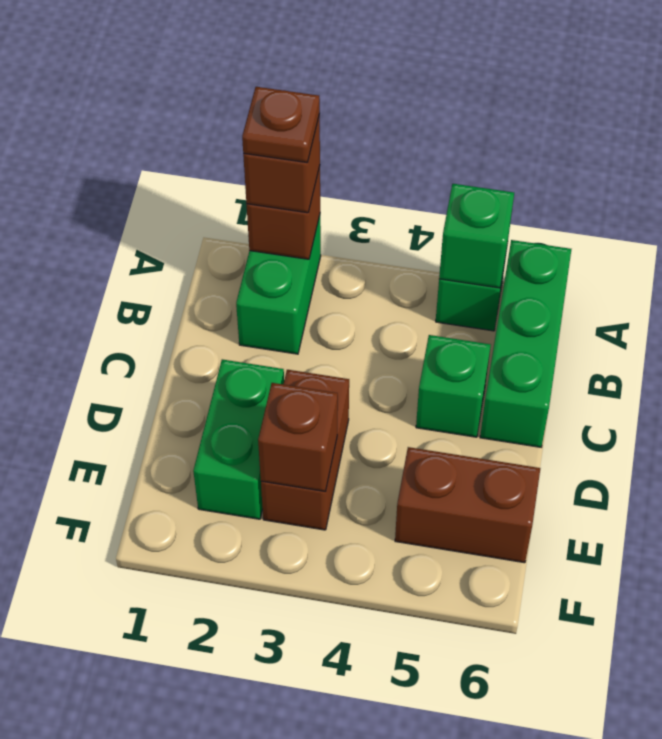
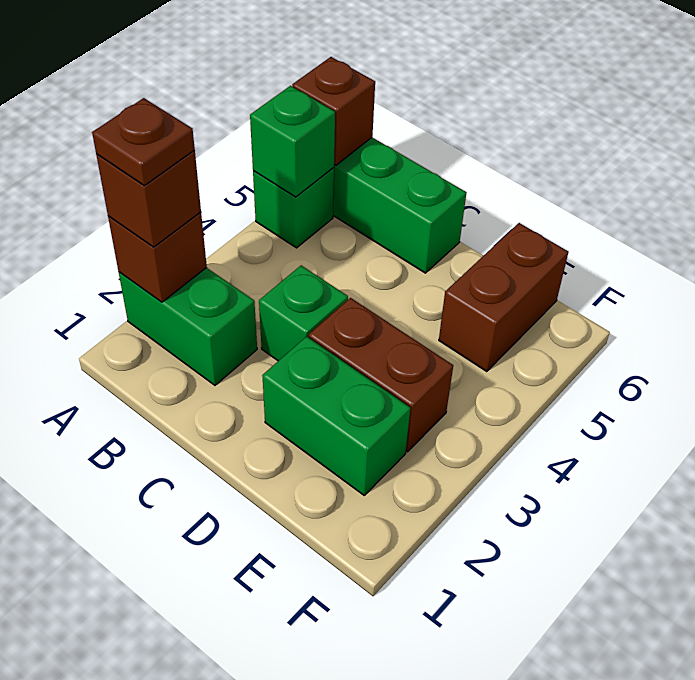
green 1x1 brick [416,335,491,437] -> green 1x1 brick moved to [259,265,348,361]
brown 1x1 brick [258,383,338,492] -> brown 1x1 brick moved to [292,57,375,165]

